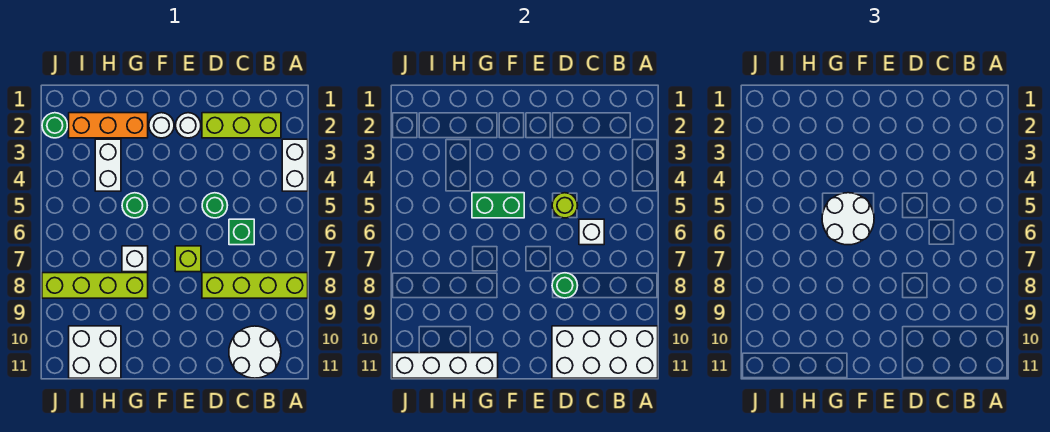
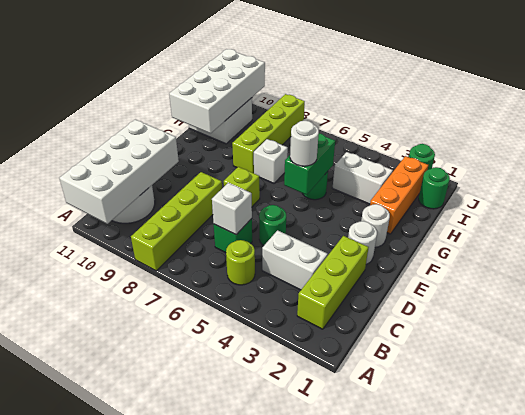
white 1x2 brick [282,139,308,191] -> white 1x2 brick moved to [262,230,328,290]
lime 1x1 round brick [552,193,578,218] -> lime 1x1 round brick moved to [226,240,255,285]
green 1x1 round brick [552,273,578,298] -> green 1x1 round brick moved to [419,167,450,209]
white 2x2 round brick [822,193,874,245] -> white 1x1 round brick [290,121,319,166]
white 1x4 brick [392,353,498,378] -> white 2x4 brick [169,49,265,133]

